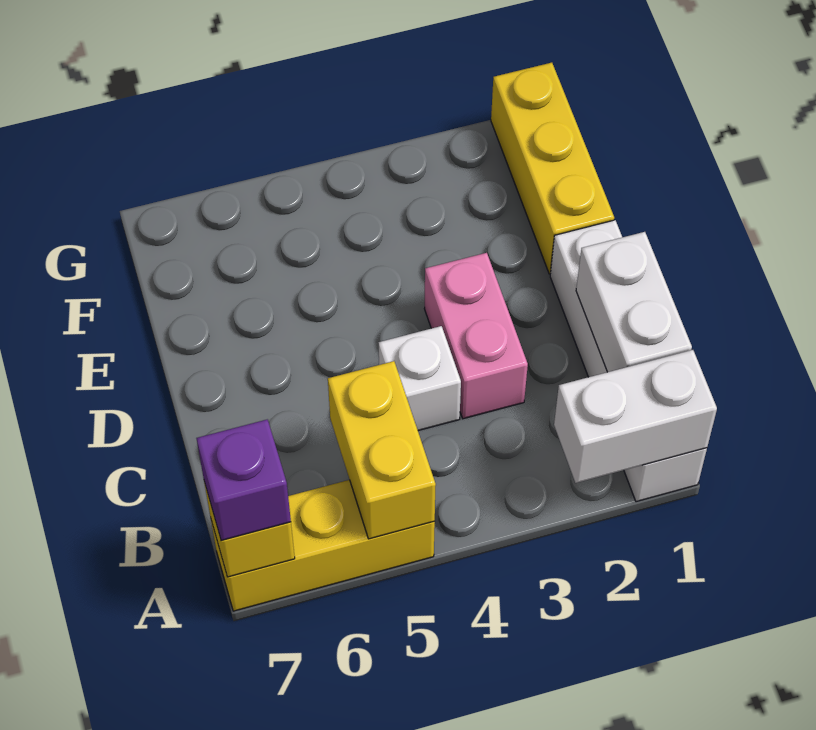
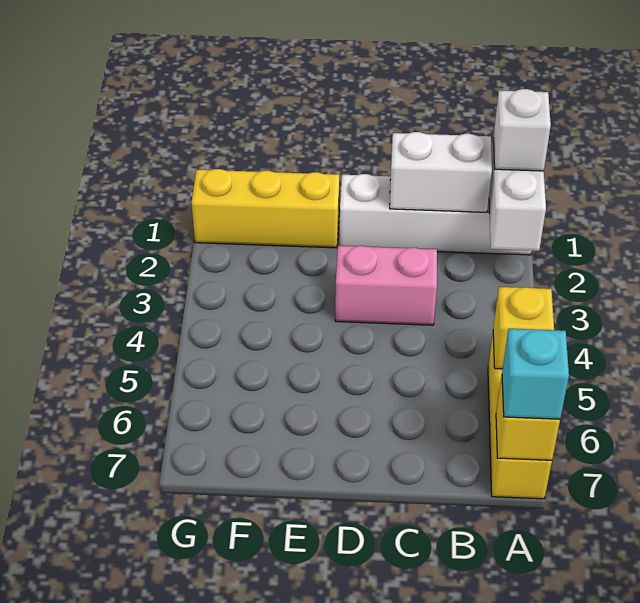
yellow 1x2 brick [328,361,436,539] -> yellow 1x1 brick [493,287,554,369]
purple 1x1 brick [196,419,291,541] -> cyan 1x1 brick [502,329,569,419]
white 1x1 brick [379,326,461,431] -> white 1x1 brick moved to [493,89,551,171]

